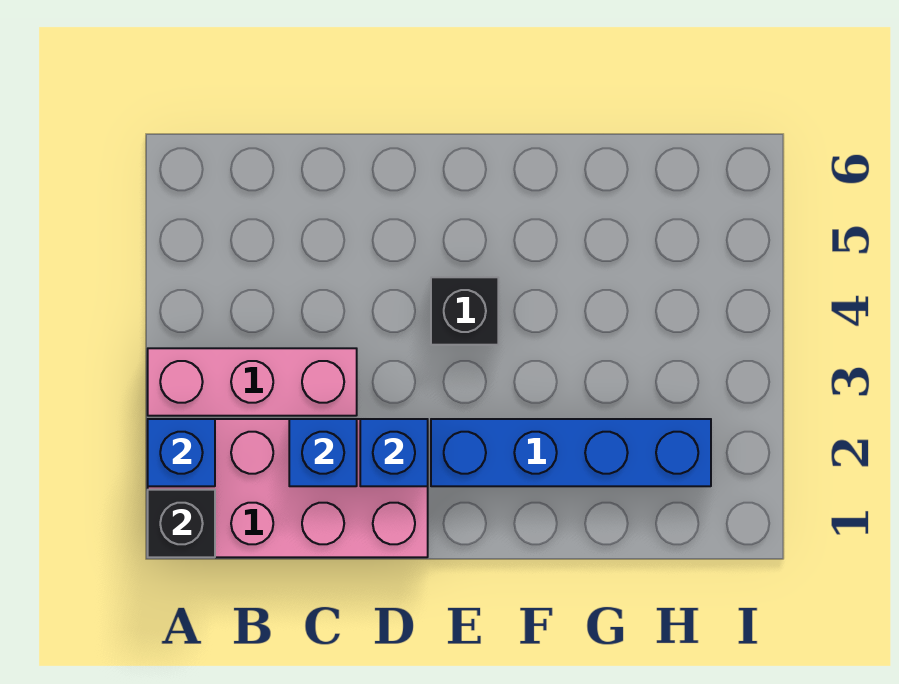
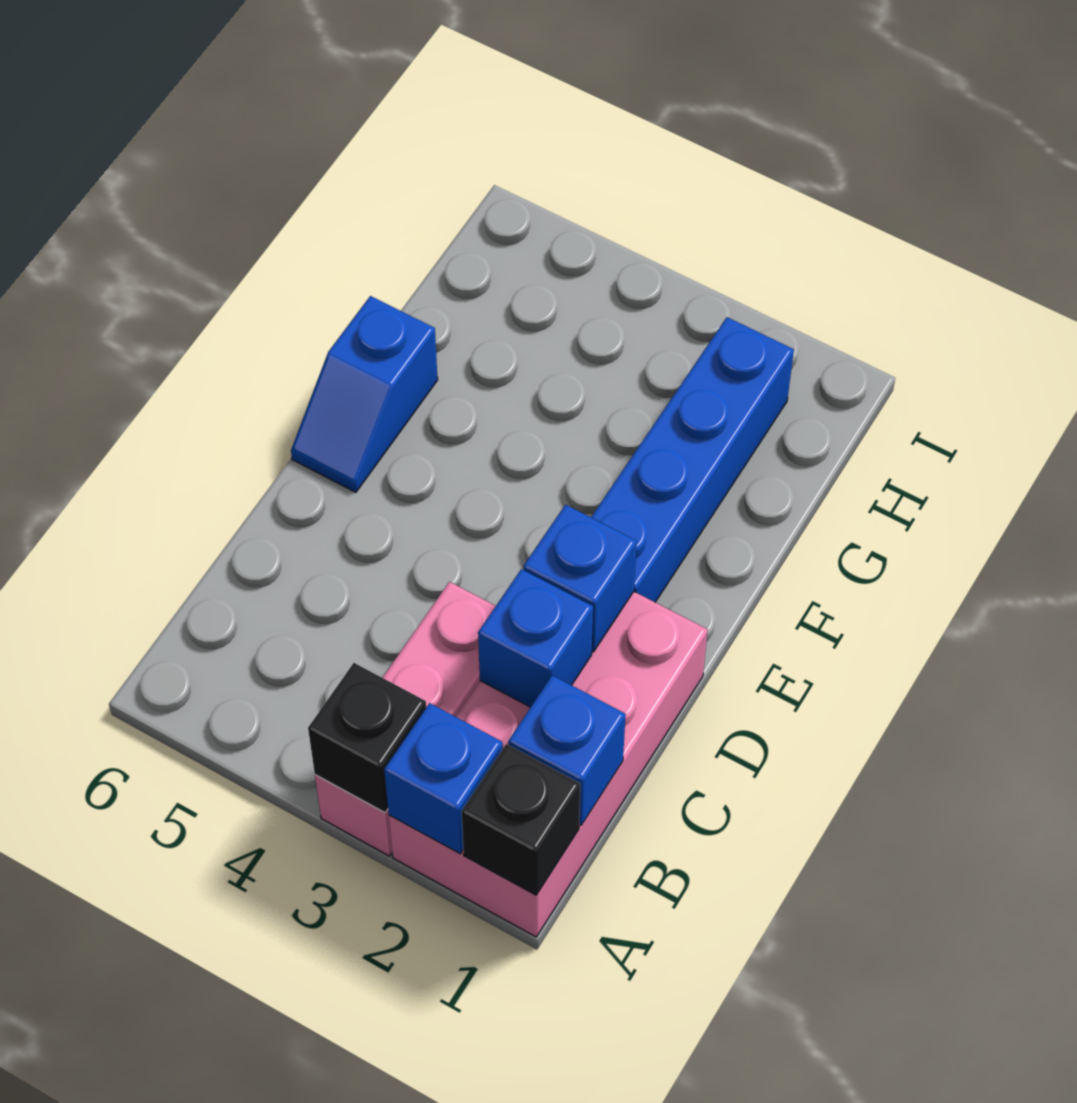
none -> blue 1x1 brick [508,675,626,825]
black 1x1 brick [431,277,498,345] -> black 1x1 brick moved to [308,663,426,812]
none -> blue 1x2 slope [291,296,438,492]

